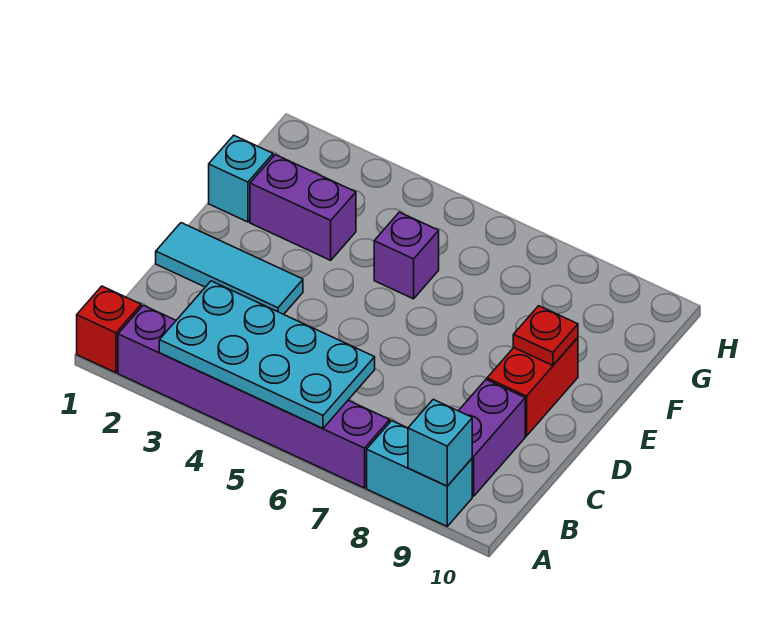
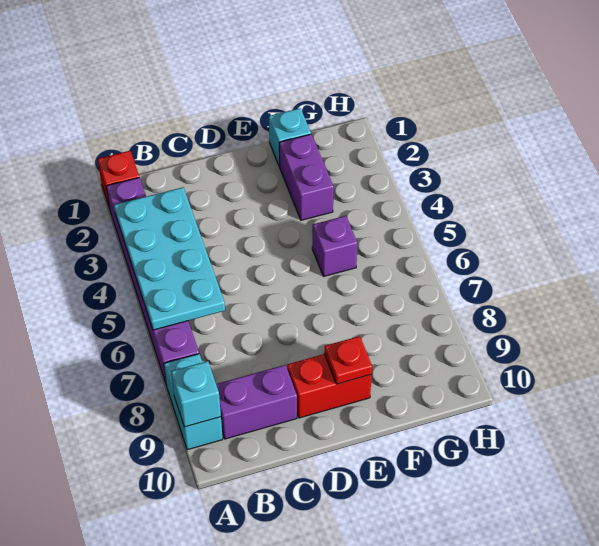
cyan 1x3 tile [156,223,303,314] -> none

